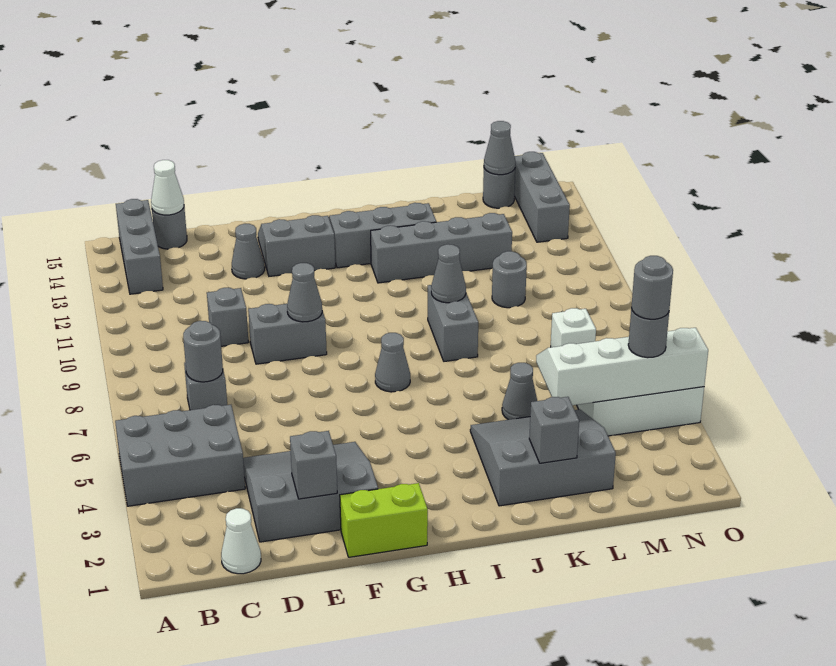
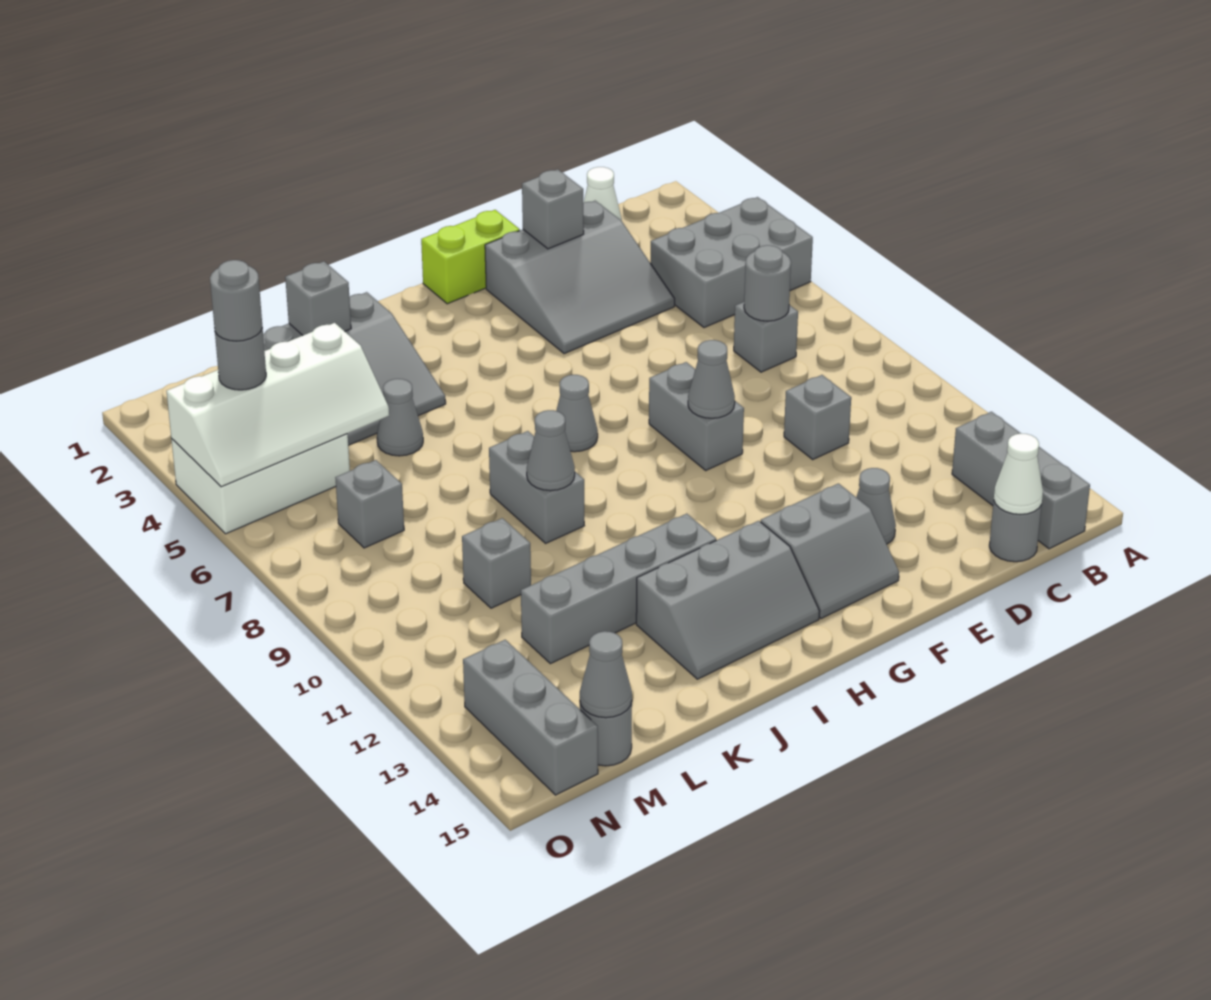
grey 1x2 brick [248,304,327,364] -> grey 1x2 brick turned to [649,362,744,470]
grey 1x1 round brick [492,251,527,308] -> grey 1x1 brick [462,518,531,608]
white 1x1 brick [551,308,596,347] -> grey 1x1 brick [335,460,404,548]

